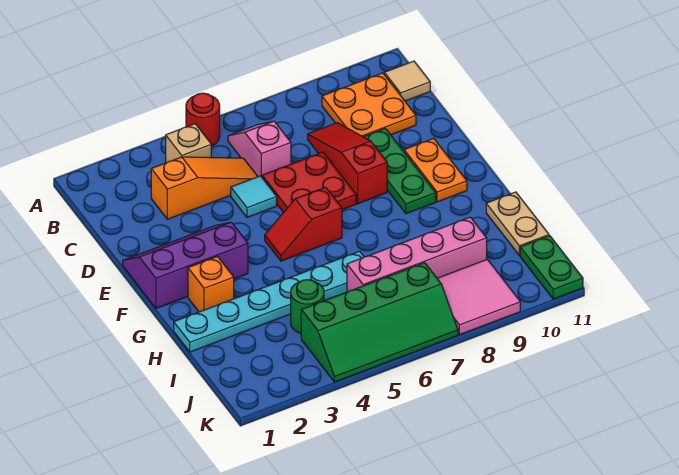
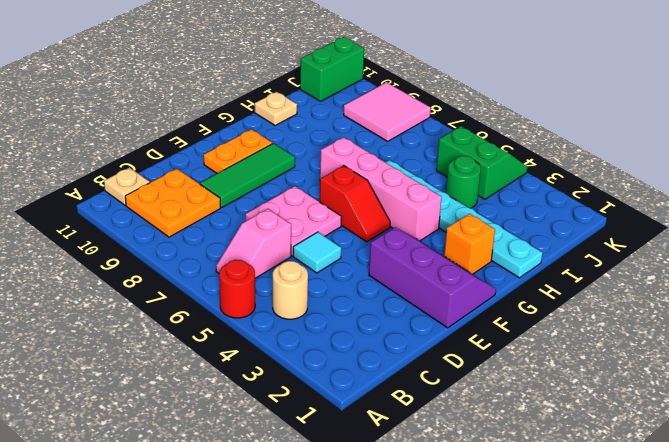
tan 1x1 brick [166,124,211,163] -> tan 1x1 round brick [273,261,308,319]
tan 1x1 tile [384,61,430,101] -> tan 1x1 plate [104,168,150,205]
orange 1x3 slope [151,157,258,219] -> none
red 1x3 slope [308,123,387,204] -> none
red 2x2 plate [262,152,356,213] -> pink 2x2 plate [246,186,342,256]
green 1x3 plate [364,128,436,214] -> green 1x3 tile [200,143,295,208]
purple 2x3 slope [123,222,248,308] -> purple 2x3 slope turned to [369,227,496,328]
tan 1x2 plate [486,192,549,255] -> tan 1x1 plate [255,92,297,125]
pink 1x4 brick [347,217,487,292] -> pink 1x4 brick moved to [320,137,442,241]
green 2x4 slope [301,263,458,382] -> green 2x2 slope [436,126,528,199]
green 1x2 plate [520,236,583,299] -> green 1x2 brick [300,37,364,101]

